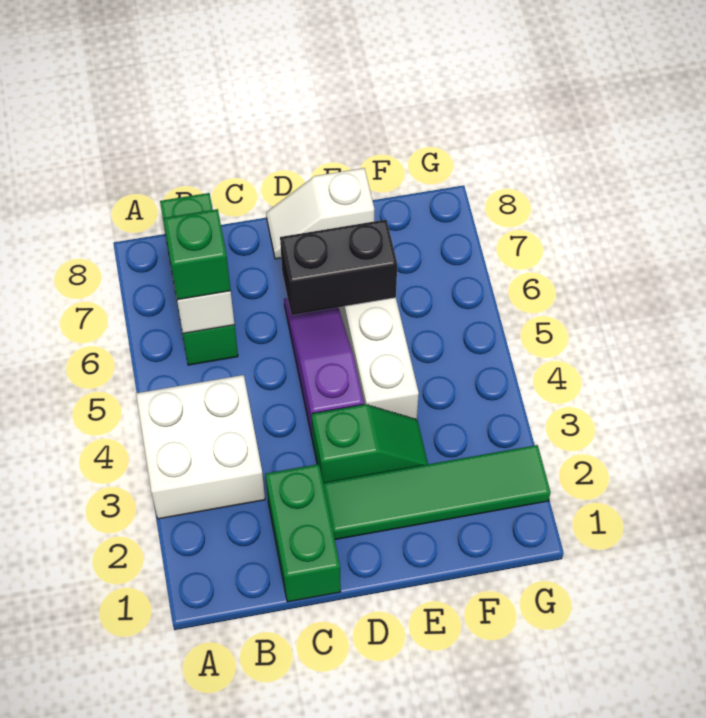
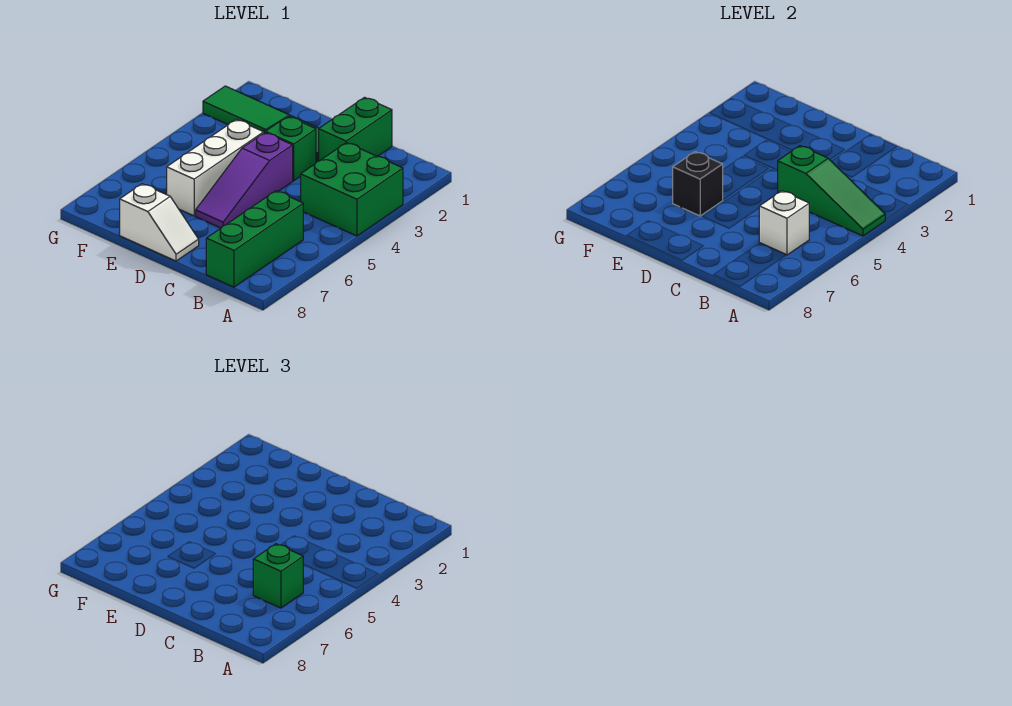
white 2x2 brick [136,375,265,519] -> green 2x2 brick [301,143,403,236]
none -> green 1x3 slope [777,146,885,236]
black 1x2 brick [280,220,397,315] -> black 1x1 brick [673,152,723,216]

